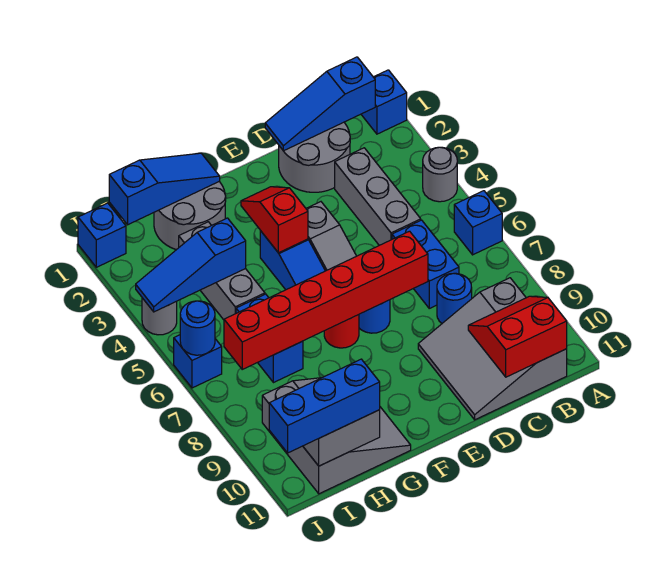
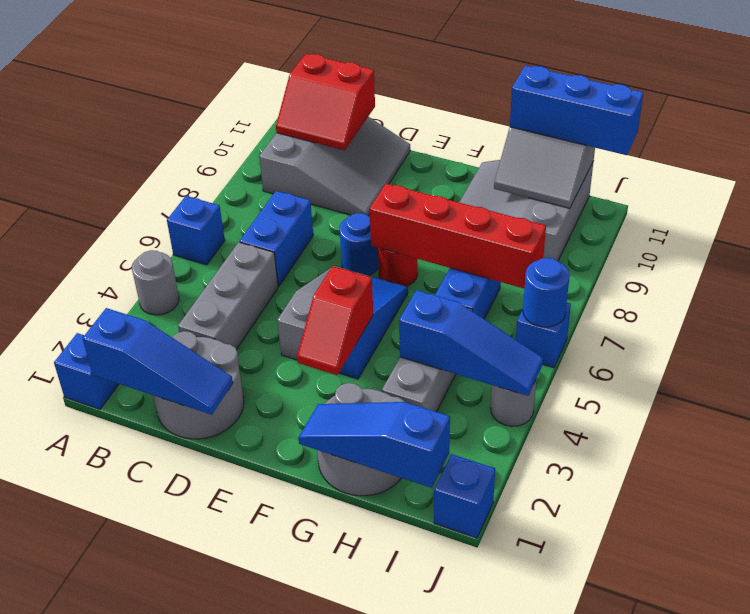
blue 1x1 round brick [437,273,472,323] -> none
red 1x6 brick [224,231,428,369] -> red 1x4 brick [370,183,546,289]

